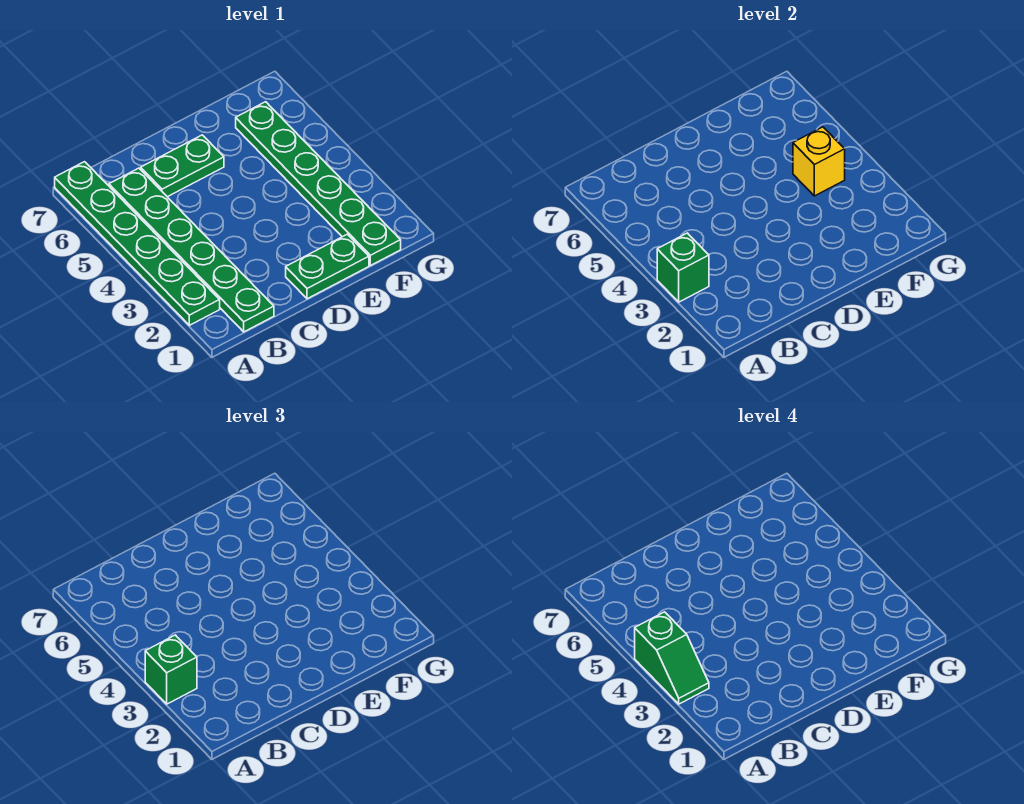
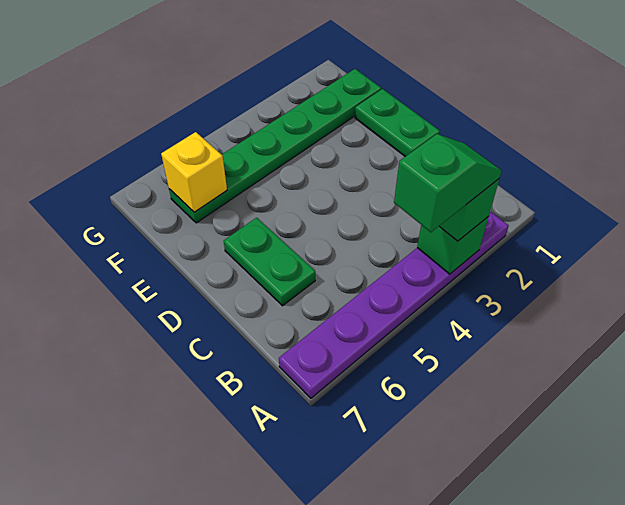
green 1x6 plate [55,162,220,325] -> purple 1x6 plate [279,212,509,398]
green 1x6 plate [109,168,274,332] -> none
yellow 1x1 brick [793,127,845,196] -> yellow 1x1 brick moved to [161,132,227,212]

